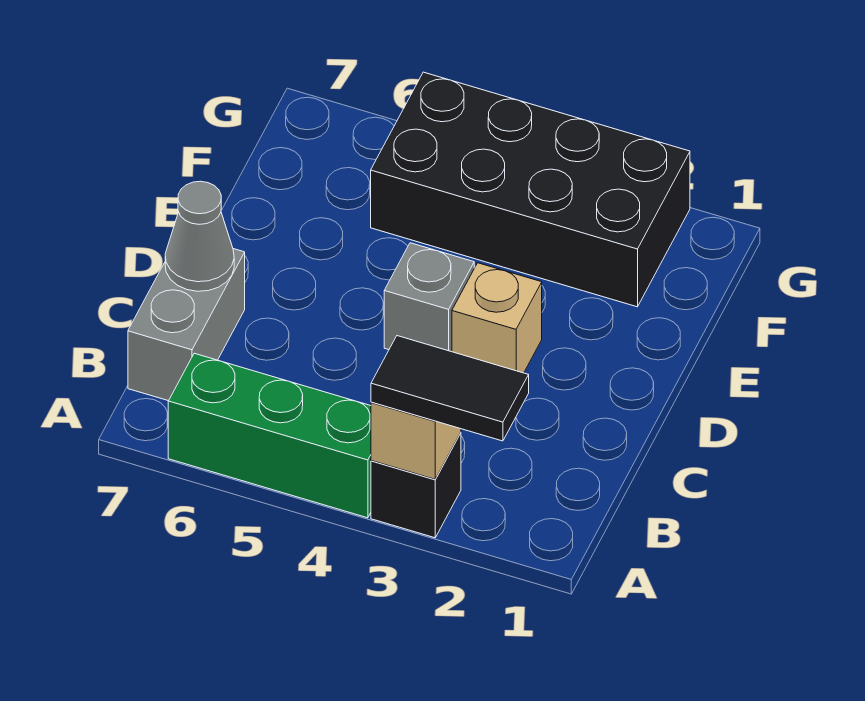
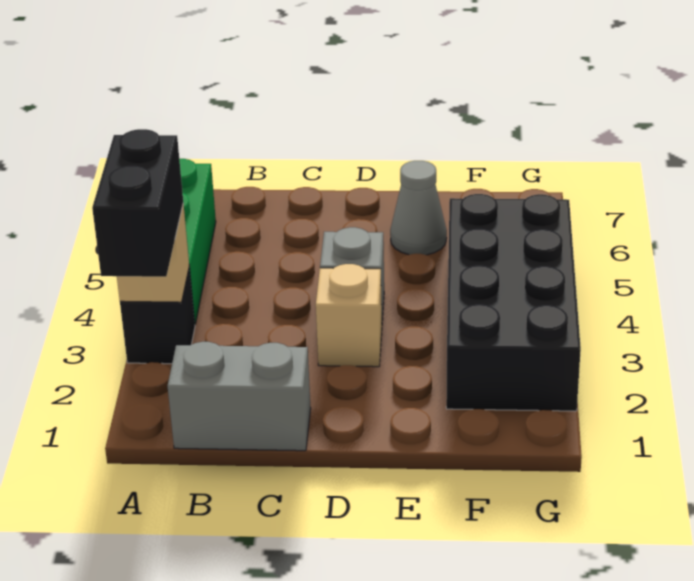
black 1x2 tile [371,336,529,441] -> black 1x2 brick [92,129,183,277]
grey 1x2 brick [128,249,245,401] -> grey 1x2 brick moved to [168,342,311,451]
grey 1x1 cone [165,181,234,291] -> grey 1x1 cone moved to [390,161,447,255]

